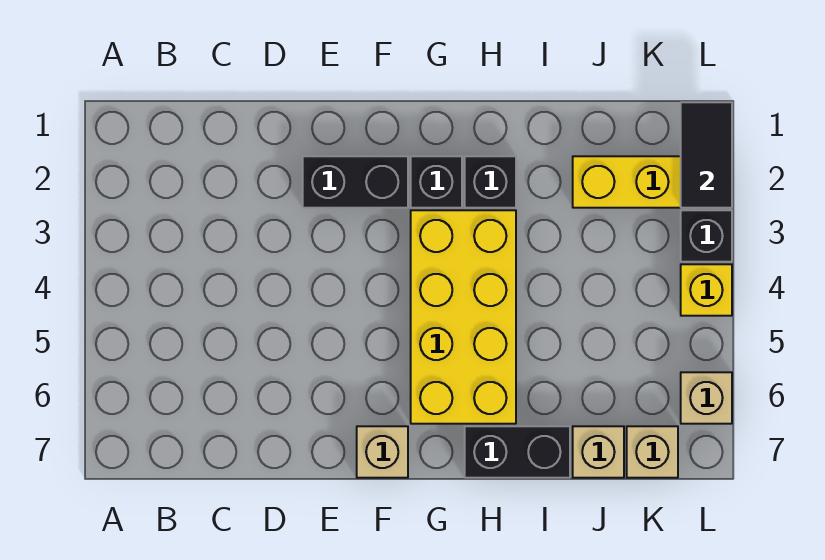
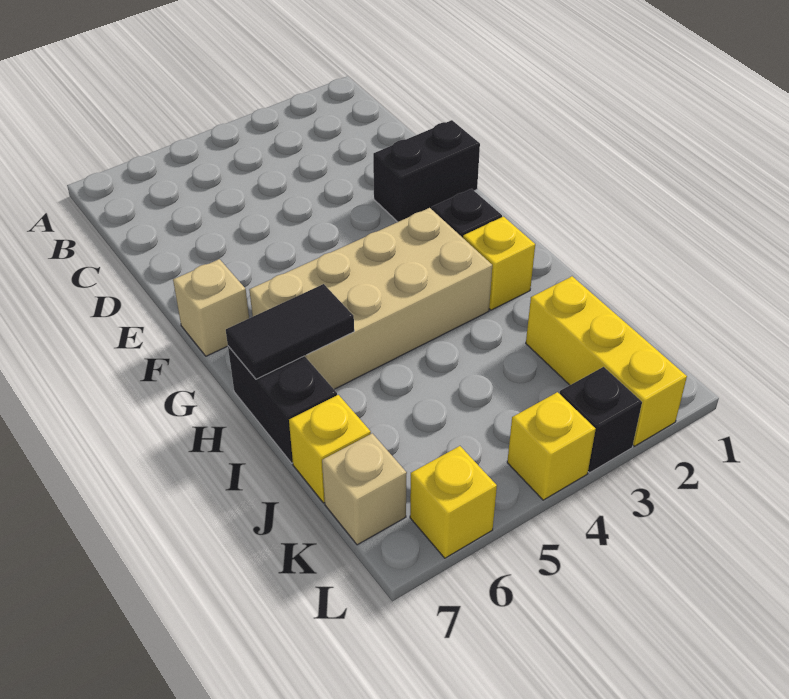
black 1x2 brick [303,156,408,208] -> black 1x2 brick turned to [373,120,480,222]
yellow 2x4 brick [411,210,516,424] -> tan 2x4 brick [249,208,492,389]
black 1x1 brick [465,156,516,208] -> yellow 1x1 brick [463,217,535,310]
tan 1x1 brick [573,426,624,478] -> yellow 1x1 brick [289,395,371,503]
black 1x2 tile [681,102,732,208] -> black 1x2 tile moved to [226,284,354,379]
tan 1x1 brick [681,372,732,424] -> yellow 1x1 brick [410,446,497,558]

